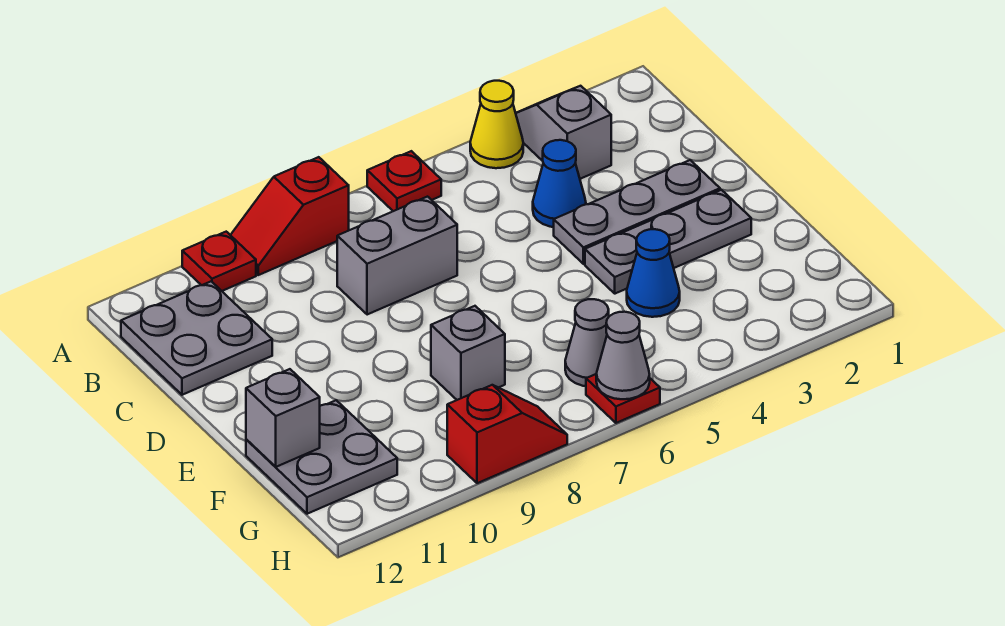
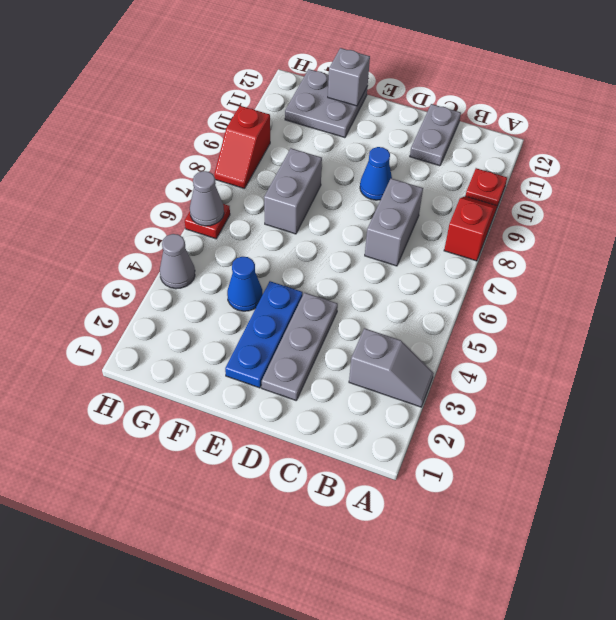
yellow 1x1 cone [470,81,523,168] -> none
red 1x1 plate [367,151,441,211] -> none
grey 2x2 plate [121,281,272,395] -> grey 1x2 plate [410,104,461,166]
blue 1x1 cone [533,140,586,227] -> blue 1x1 cone moved to [360,147,392,200]
grey 1x3 plate [585,190,751,294] -> blue 1x3 plate [225,281,303,388]
grey 1x1 brick [431,306,505,400] -> grey 1x2 brick [264,148,322,234]
grey 1x1 cone [565,299,609,386] -> grey 1x1 cone moved to [160,234,195,289]

